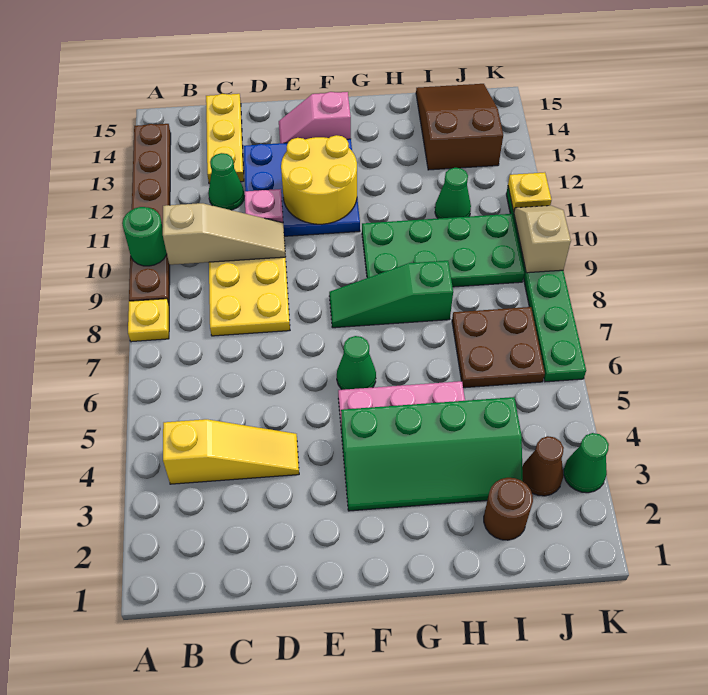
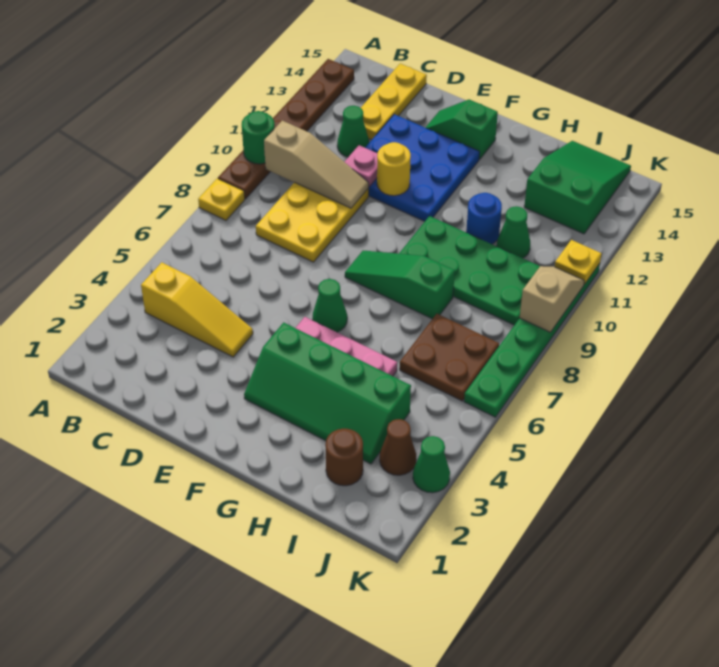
yellow 2x2 round brick [281,135,357,224] -> yellow 1x1 round brick [377,142,411,196]
pink 1x2 slope [279,92,351,143] -> green 1x2 slope [425,100,498,159]
none -> blue 1x1 round brick [466,193,502,244]
brown 2x3 slope [416,84,503,170] -> green 2x3 slope [524,141,631,234]

